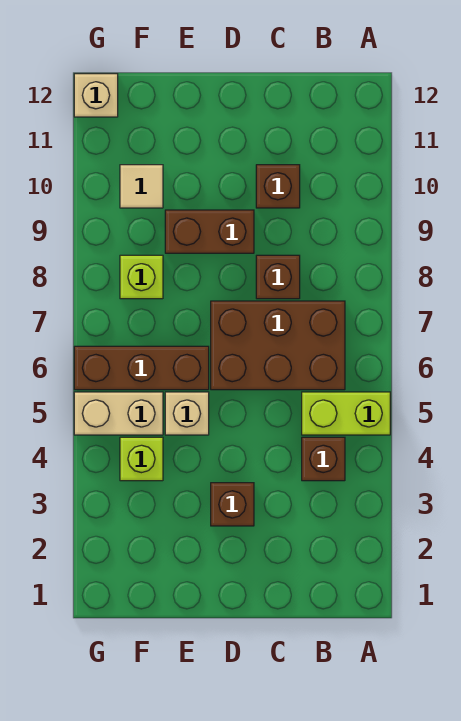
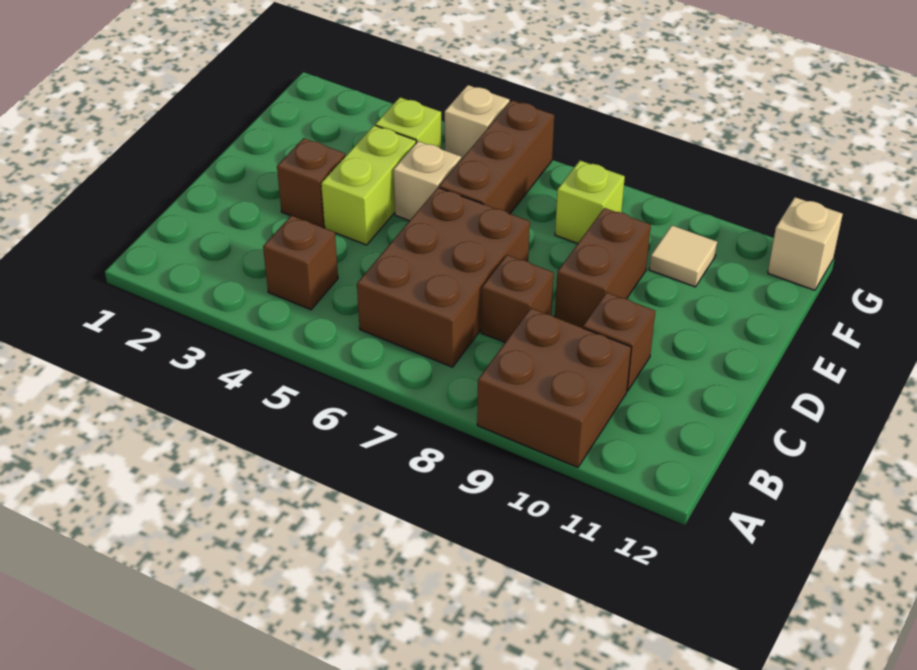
lime 1x2 brick [302,392,390,435] -> lime 1x2 brick moved to [321,125,416,245]
none -> brown 2x2 brick [477,308,631,467]
tan 1x2 brick [74,392,163,435] -> tan 1x1 brick [445,85,510,159]

